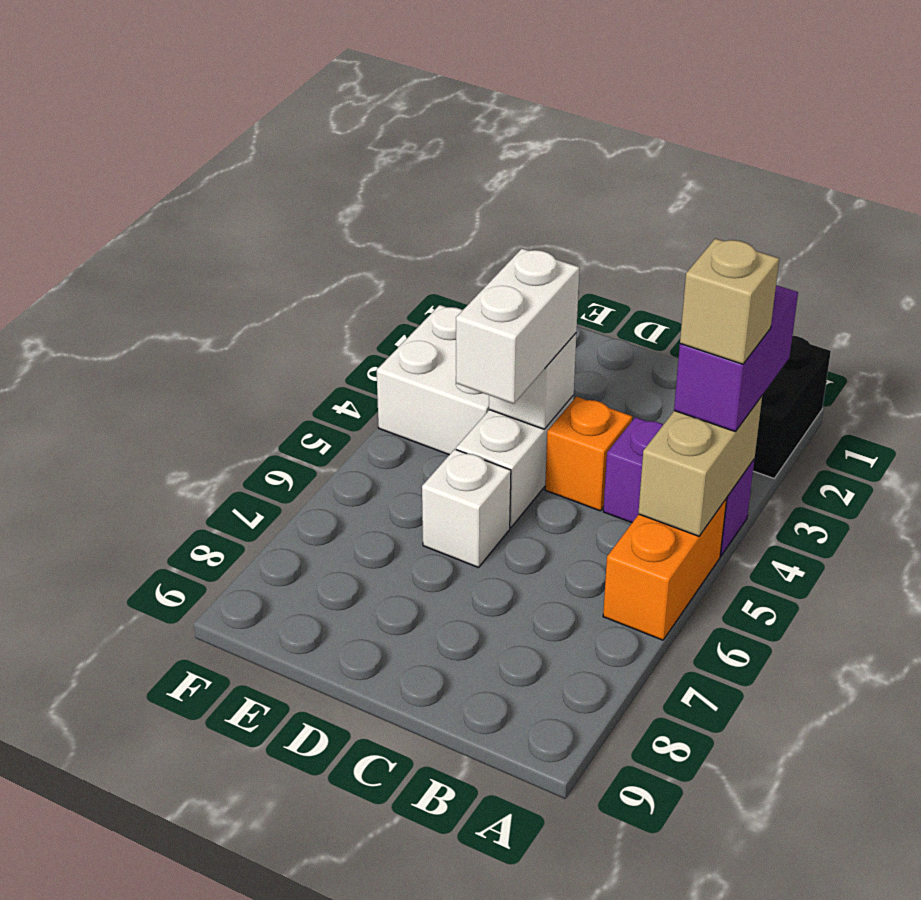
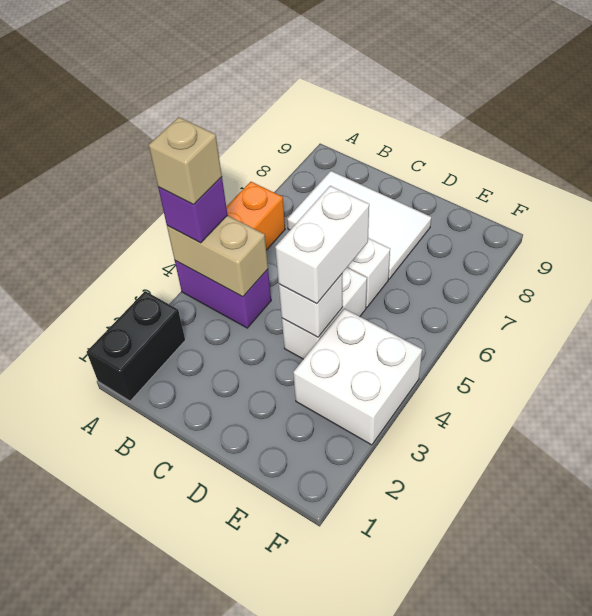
purple 1x2 brick [674,285,798,432] -> purple 1x1 brick [158,177,227,243]
tan 1x2 brick [638,396,762,536] -> tan 1x2 brick turned to [167,215,268,297]
none -> white 2x3 tile [287,171,431,279]
orange 1x1 brick [545,397,632,511] -> none

